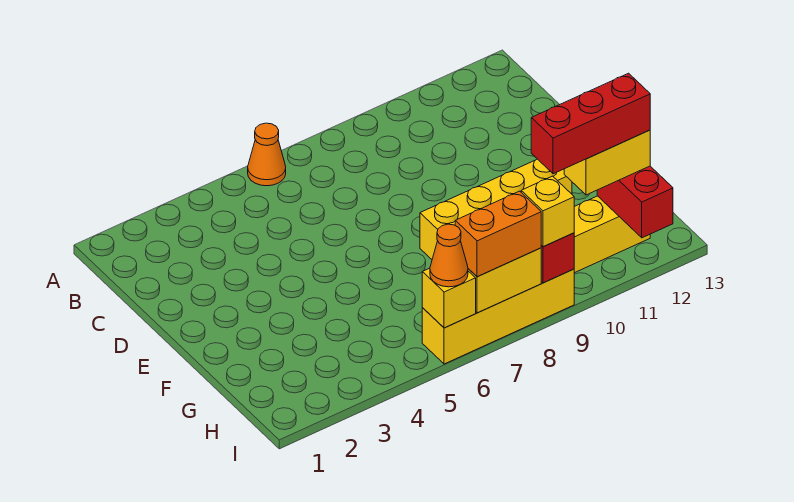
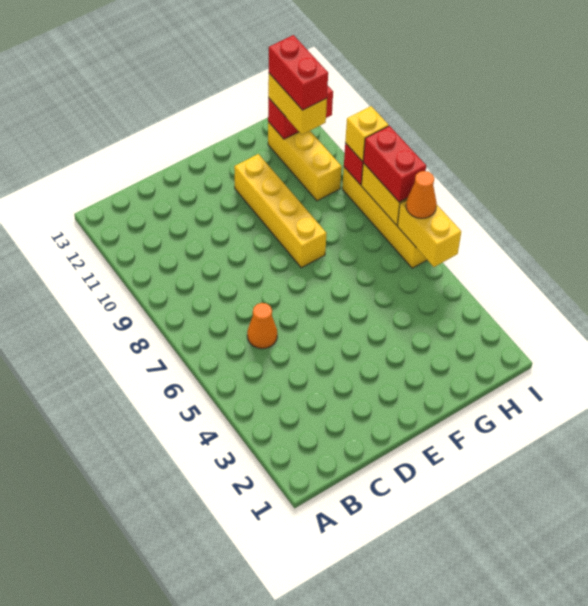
orange 1x1 cone [248,123,286,186] -> orange 1x1 cone moved to [247,303,277,349]
red 1x3 brick [531,73,650,174] -> red 1x2 brick [269,35,328,110]
yellow 1x1 brick [422,268,476,328] -> yellow 1x2 brick [397,200,461,267]
orange 1x2 brick [455,191,541,277] -> red 1x2 brick [363,126,426,202]

